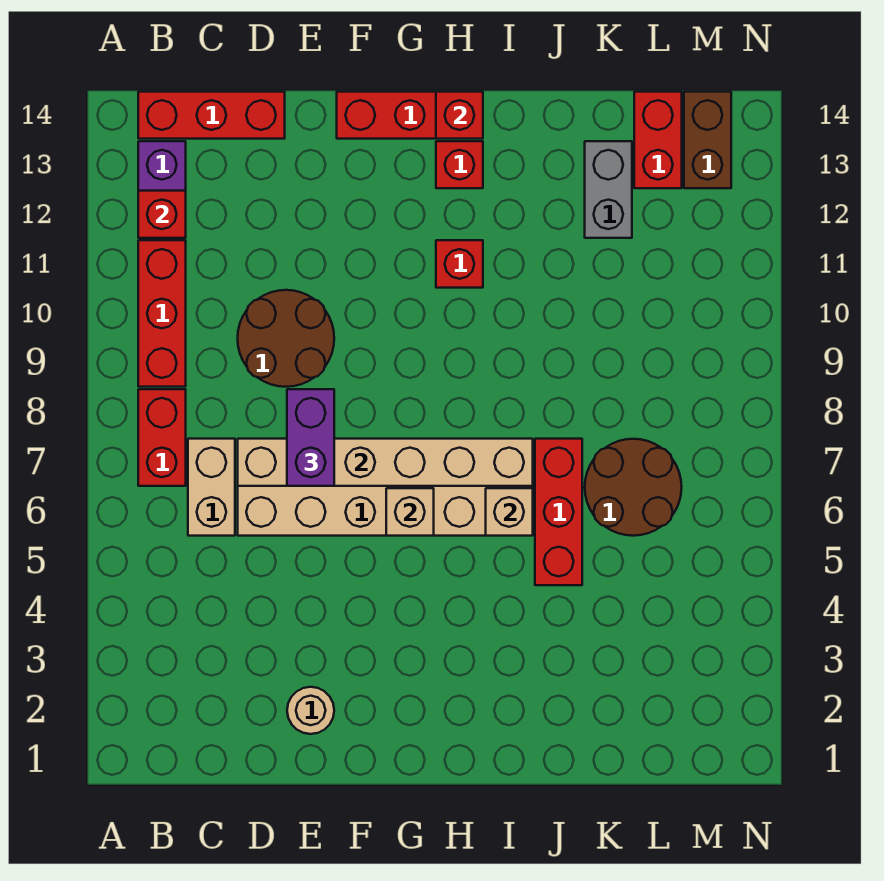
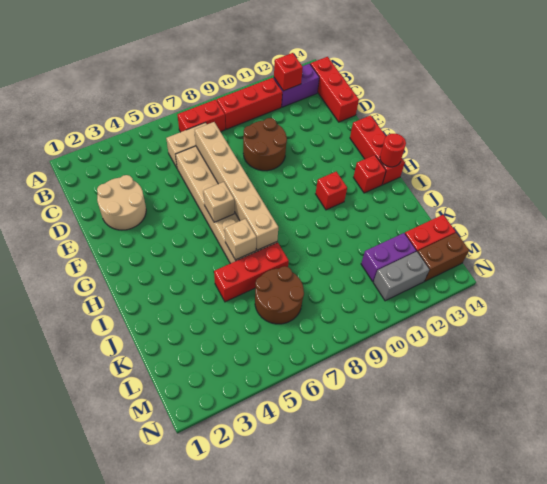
tan 1x1 round brick [287,687,334,734] -> tan 2x2 round brick [97,175,146,230]
purple 1x2 brick [287,389,334,486] -> purple 1x2 brick moved to [361,233,416,282]
red 1x1 brick [436,92,483,139] -> red 1x1 round brick [380,134,406,167]
grey 1x2 brick [585,141,632,238] -> grey 1x2 brick moved to [373,252,430,301]

